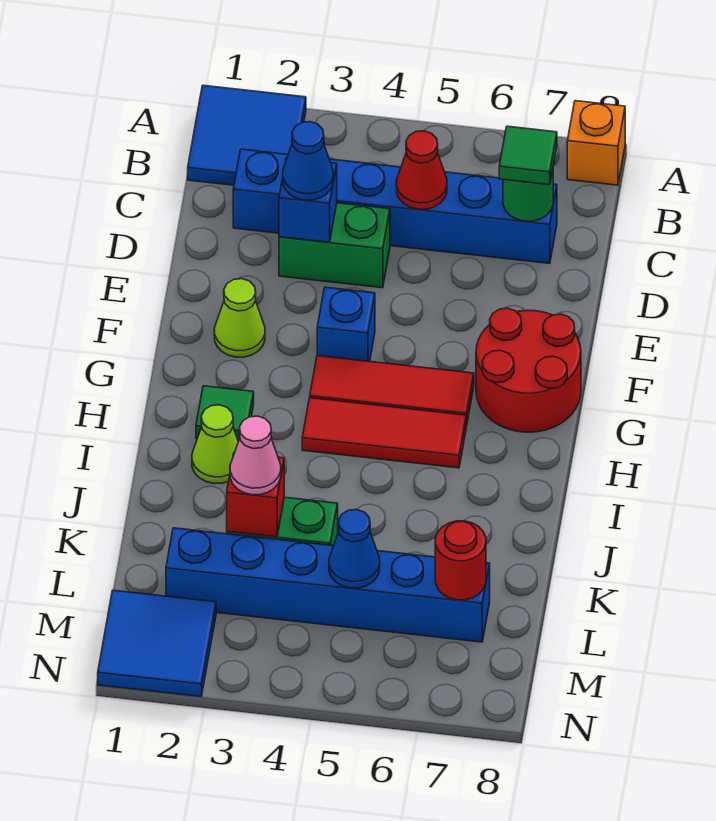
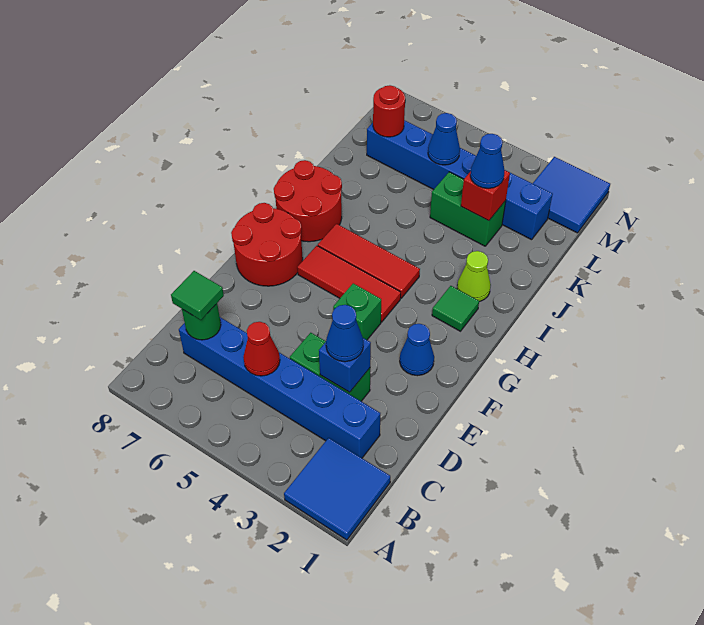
orange 1x1 brick [567,101,625,185] -> none
lime 1x1 cone [214,279,265,357] -> blue 1x1 cone [400,324,434,376]
blue 1x1 brick [317,287,375,361] -> green 1x1 brick [333,283,381,340]
none -> red 2x2 round brick [274,160,342,242]
pink 1x1 cone [230,416,281,495] -> blue 1x1 cone [470,134,505,188]

